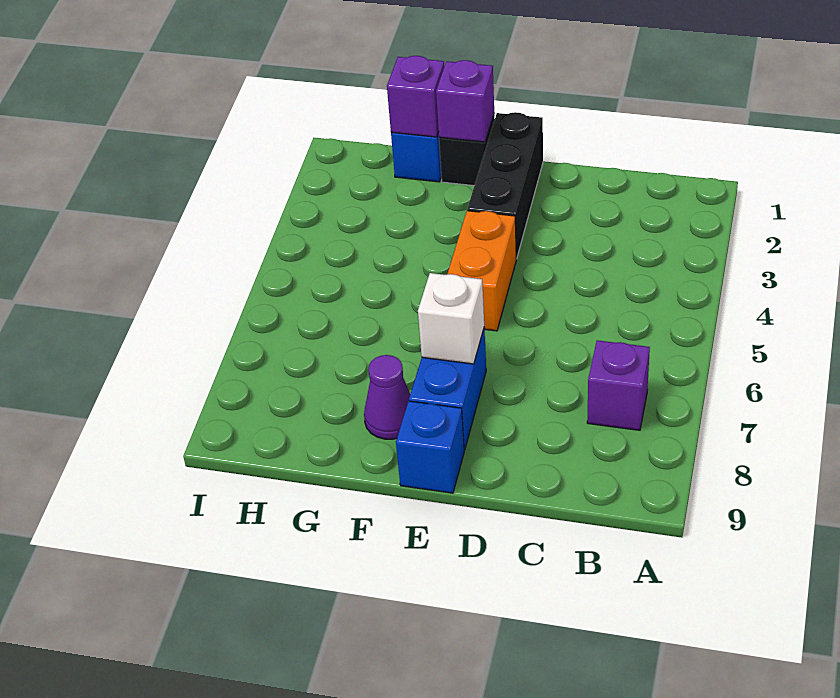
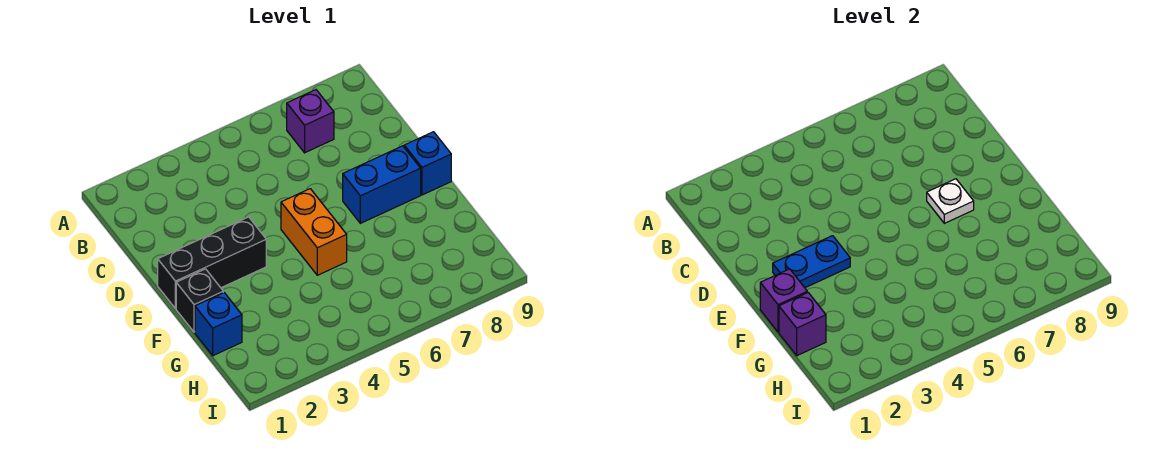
none -> blue 1x2 plate [773,236,850,288]
orange 1x2 brick [447,211,516,331] -> orange 1x2 brick turned to [281,189,347,275]
white 1x1 brick [418,273,484,364] -> white 1x1 plate [927,179,974,223]
purple 1x1 cone [364,355,410,439] -> none

